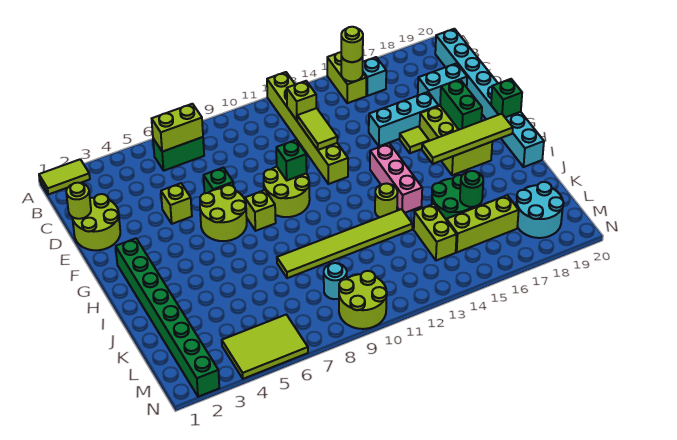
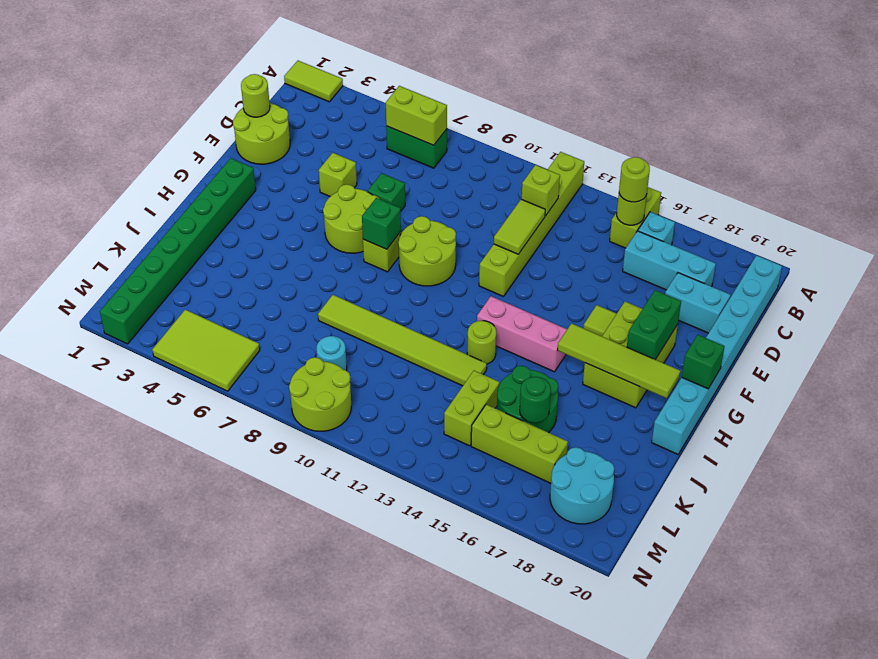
cyan 1x3 brick [369,92,439,146] -> cyan 1x3 brick moved to [623,231,716,290]
green 1x1 brick [276,140,307,180] -> green 1x1 brick moved to [362,198,401,249]
pink 1x3 brick [370,143,422,213] -> pink 1x3 brick turned to [477,296,567,372]

